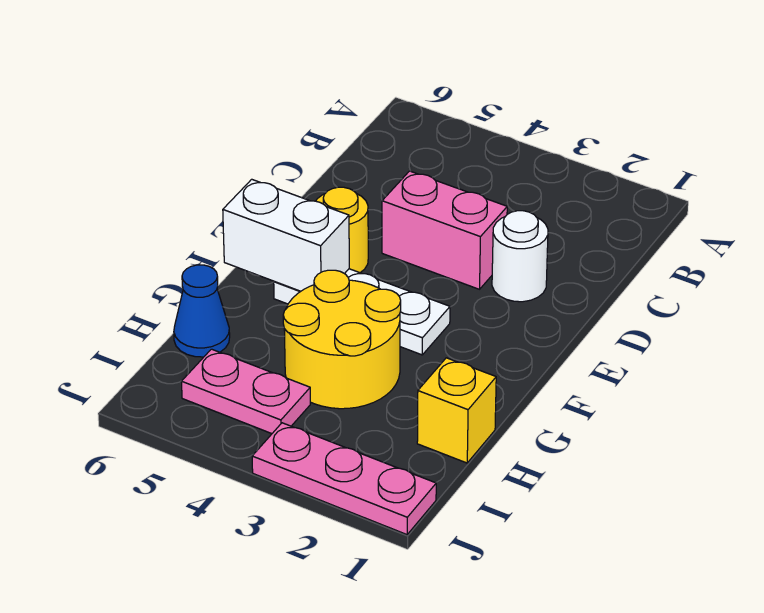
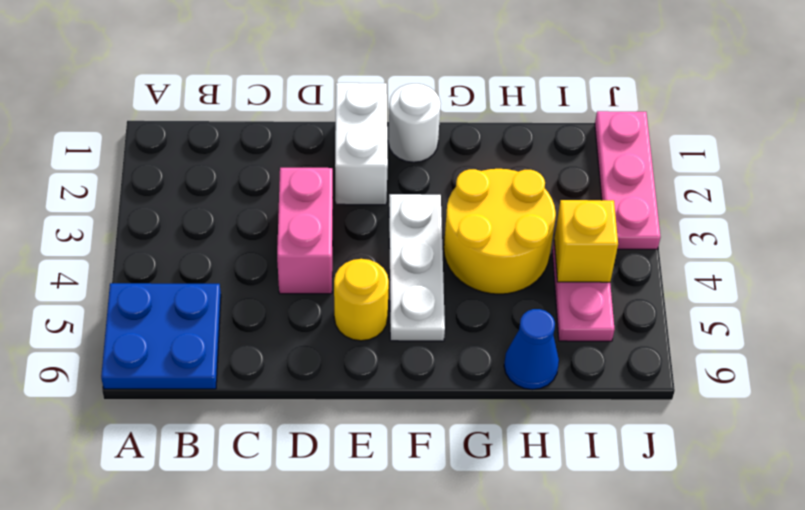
none -> blue 2x2 plate [101,283,221,389]
white 1x1 round brick [492,211,548,302] -> white 1x1 round brick moved to [388,84,441,162]
white 1x2 brick [223,179,349,291] -> white 1x2 brick moved to [335,83,388,205]
yellow 1x1 brick [417,358,496,463] -> yellow 1x1 brick moved to [554,200,618,282]

